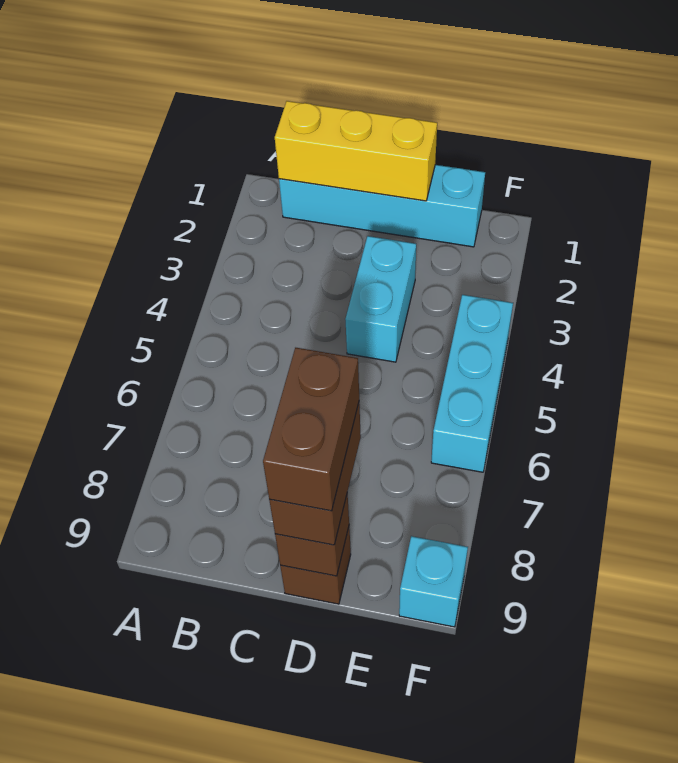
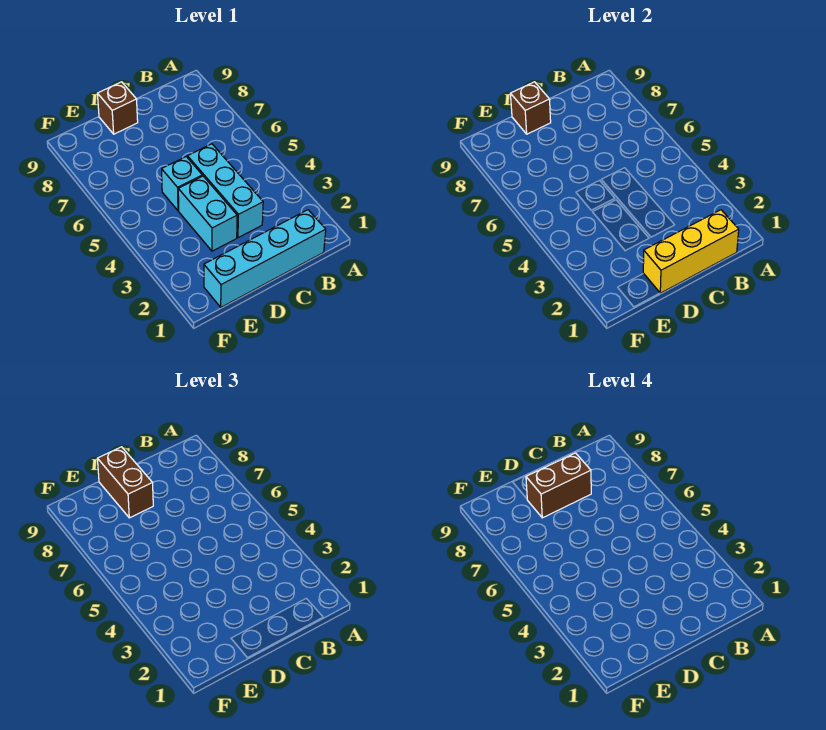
brown 1x2 brick [263,348,359,511] -> brown 1x2 brick turned to [526,453,591,518]
cyan 1x3 brick [431,295,513,472] -> cyan 1x3 brick moved to [188,144,263,238]
cyan 1x1 brick [399,536,468,627] -> cyan 1x1 brick moved to [162,157,202,211]

